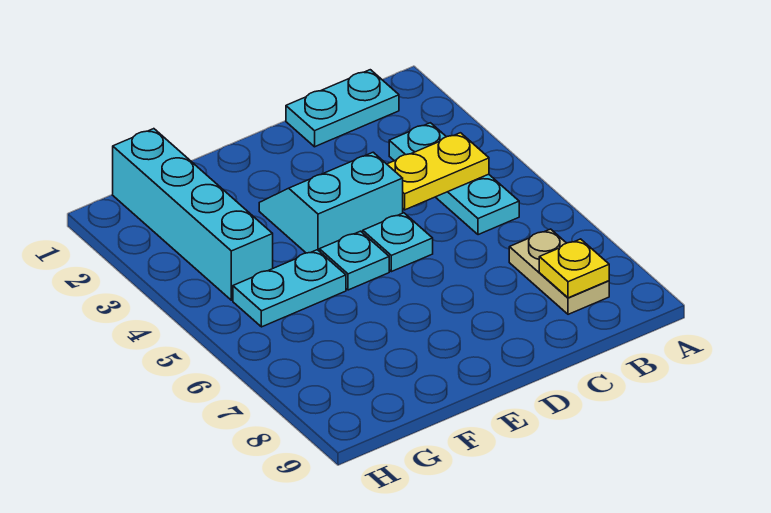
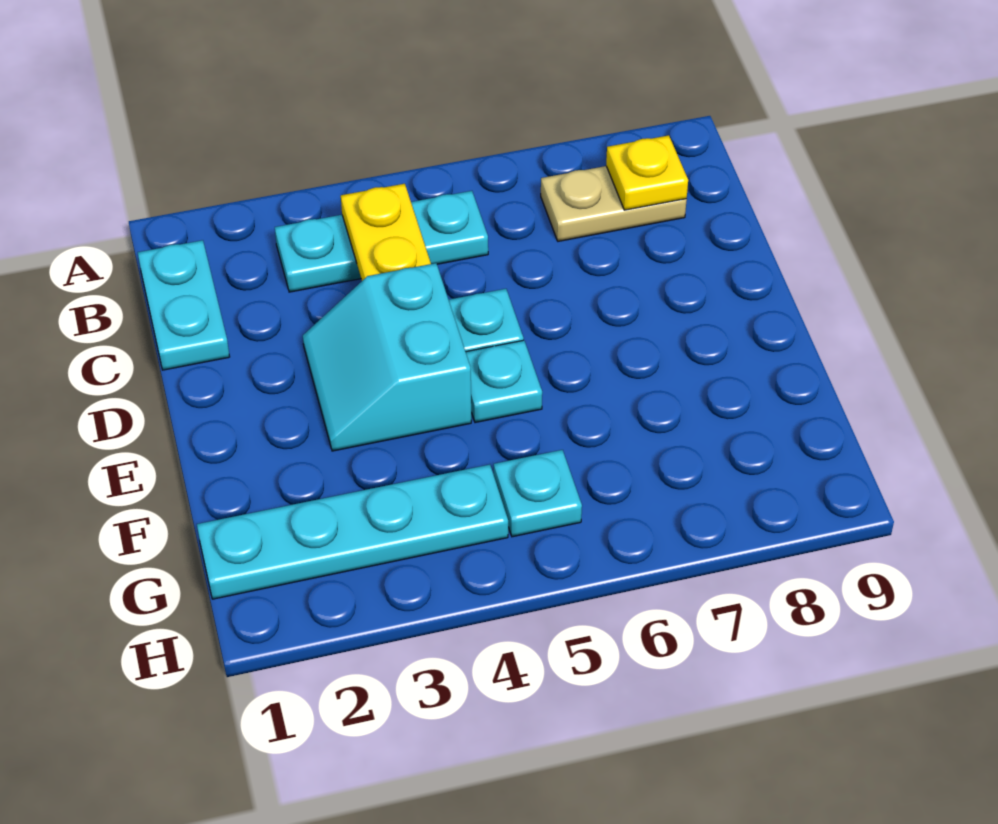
cyan 1x2 plate [233,250,346,327] -> cyan 1x1 plate [494,450,582,537]
cyan 1x4 brick [113,129,273,300] -> cyan 1x4 plate [197,465,508,599]

